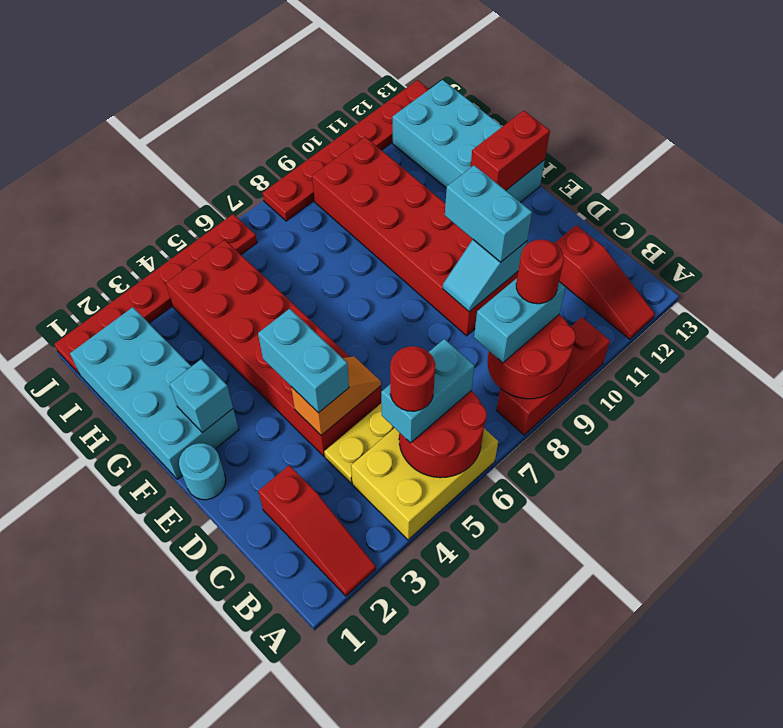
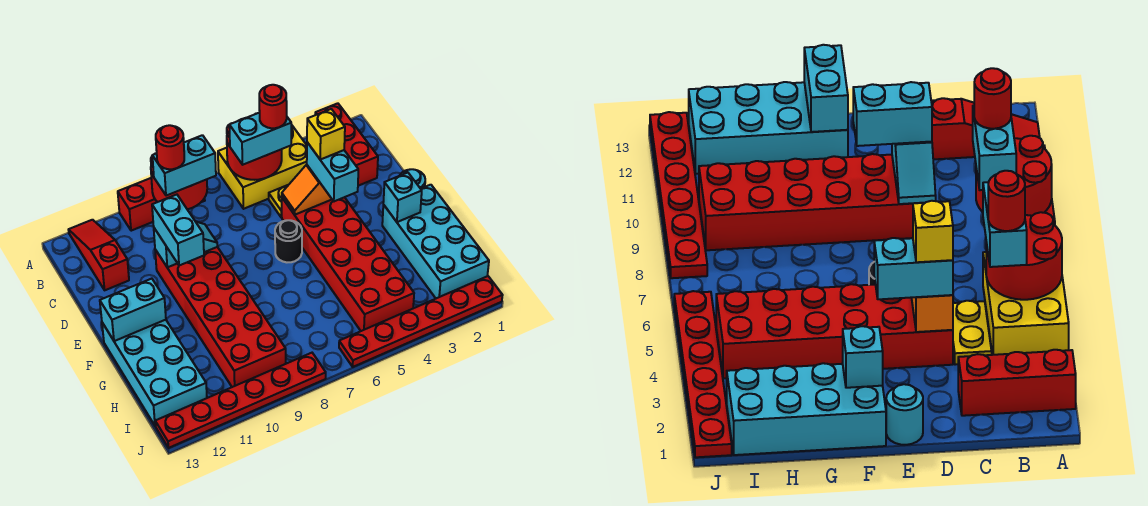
red 1x3 slope [258,465,376,596] -> red 1x3 brick [315,103,378,186]
none -> yellow 1x1 brick [307,109,345,159]
none -> black 1x1 round brick [275,220,302,262]
red 1x2 brick [471,110,550,190] -> cyan 1x2 brick [100,279,166,341]

